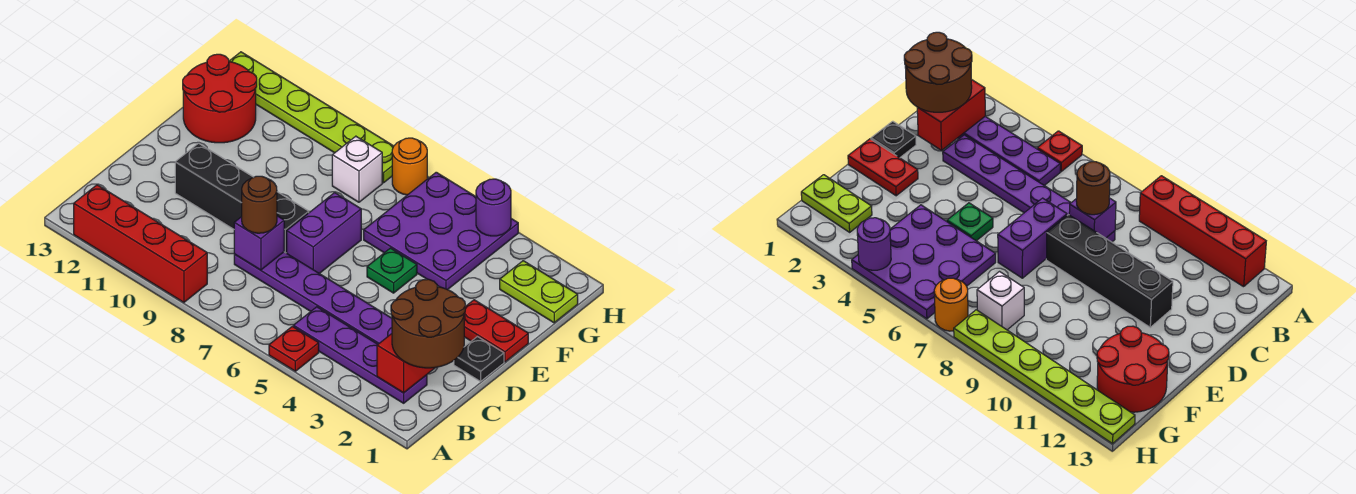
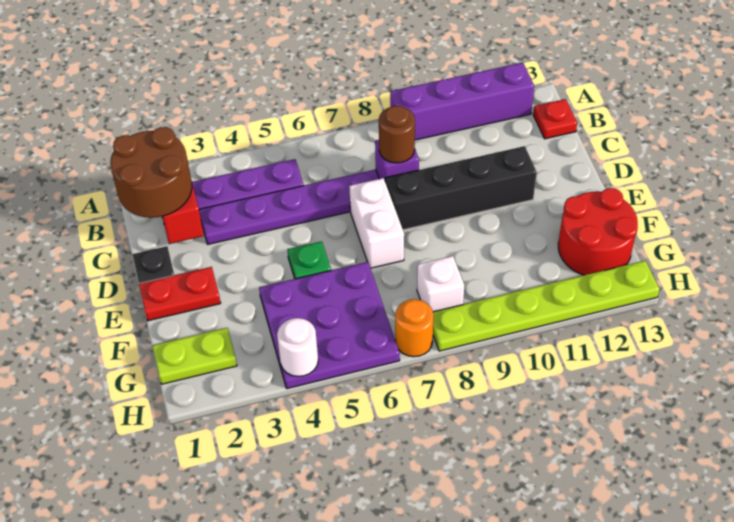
red 1x1 plate [269,326,319,371] -> red 1x1 plate moved to [533,99,577,139]
red 1x4 brick [74,185,207,302] -> purple 1x4 brick [390,63,534,140]
purple 1x2 brick [287,193,361,274] -> white 1x2 brick [349,178,404,268]
purple 1x1 round brick [476,179,511,236] -> white 1x1 round brick [277,318,318,376]

